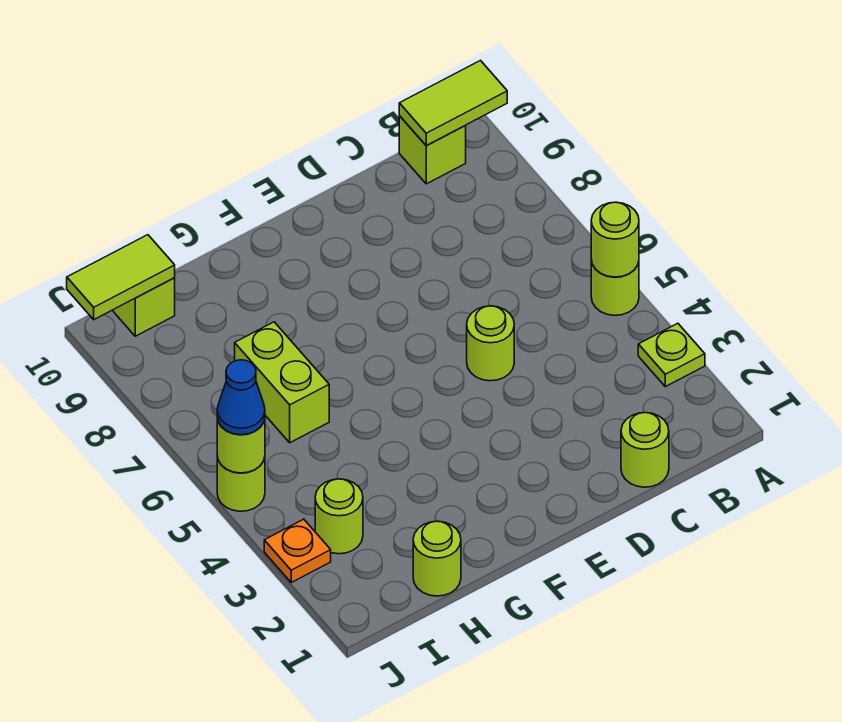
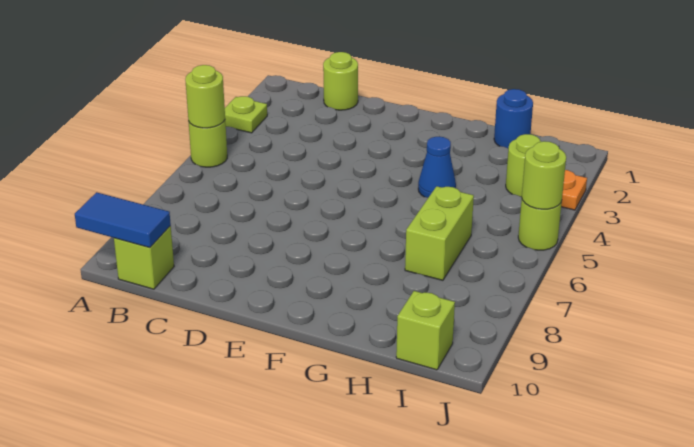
lime 1x2 tile [399,61,507,145] -> blue 1x2 tile [75,192,171,248]
lime 1x1 round brick [467,306,514,381] -> none
lime 1x1 round brick [413,521,461,596] -> blue 1x1 round brick [494,89,533,148]
lime 1x2 tile [67,235,175,320] -> none
blue 1x1 cone [217,360,265,435] -> blue 1x1 cone moved to [418,137,456,198]

